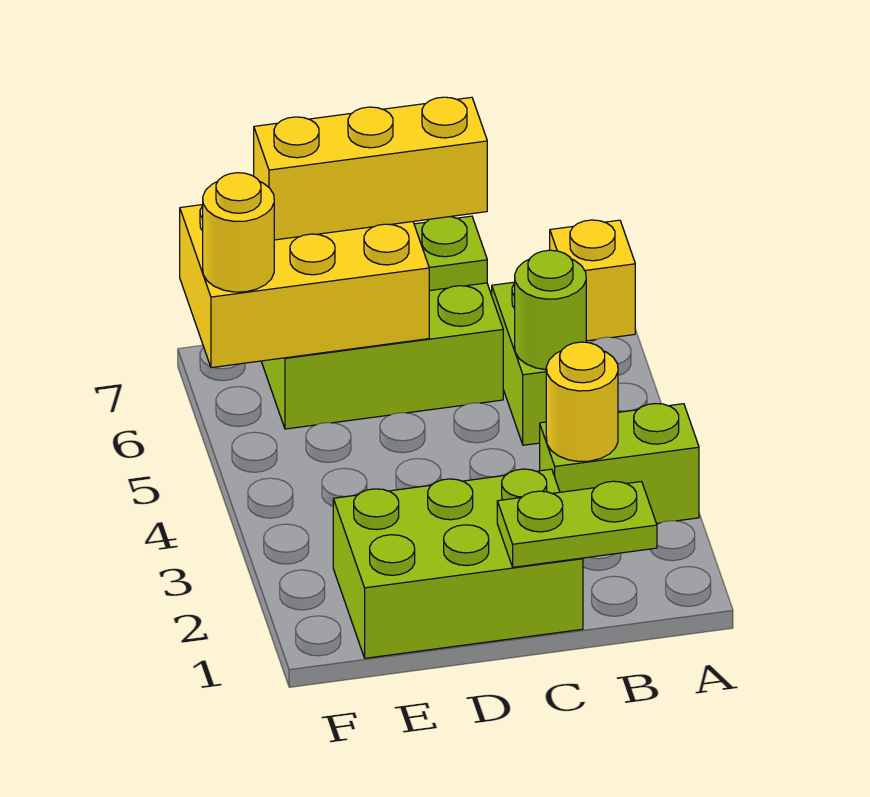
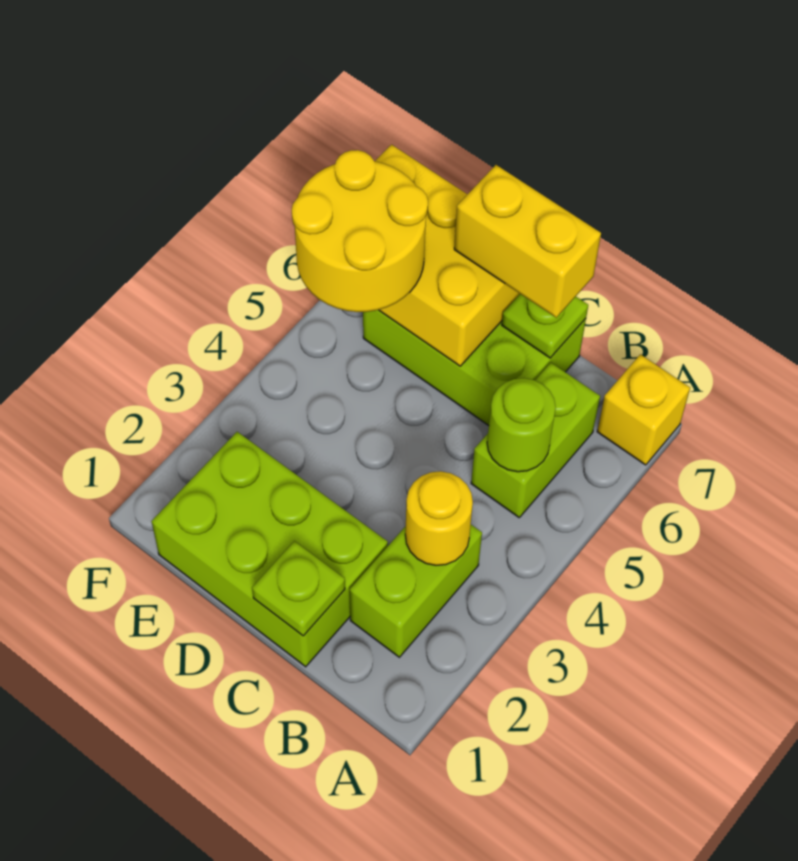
lime 1x2 brick [540,404,699,523] -> lime 1x2 brick turned to [350,525,482,657]
lime 1x2 plate [497,481,657,567] -> lime 1x1 plate [252,541,345,636]
yellow 1x3 brick [254,97,487,240] -> yellow 1x2 brick [454,165,601,318]
yellow 1x1 round brick [203,173,274,292] -> yellow 2x2 round brick [292,150,428,312]

